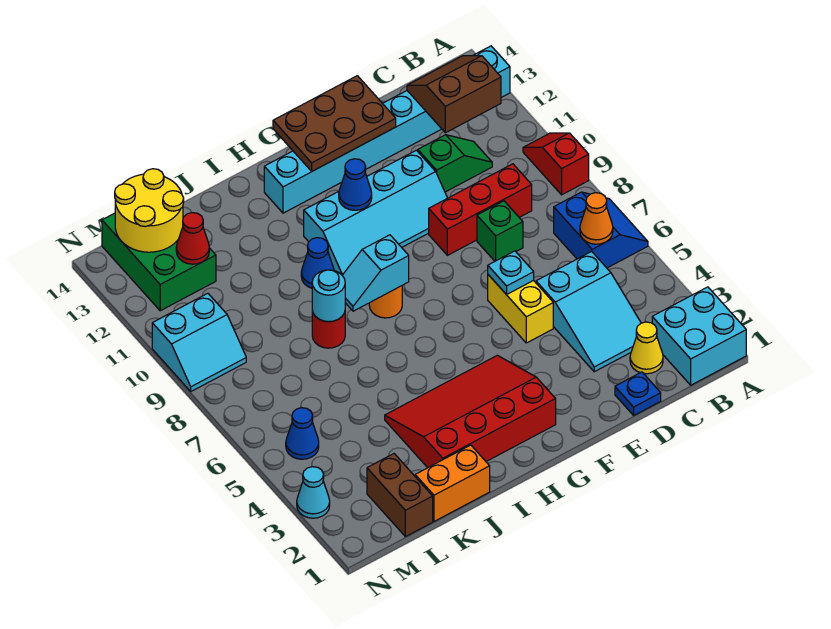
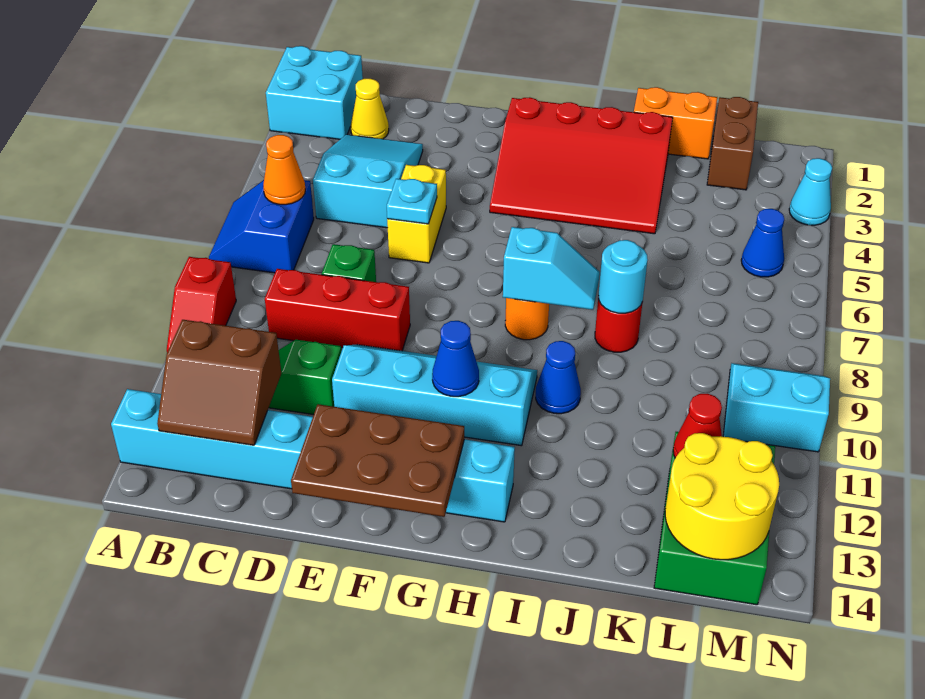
blue 1x1 plate [615,372,661,415] -> none

